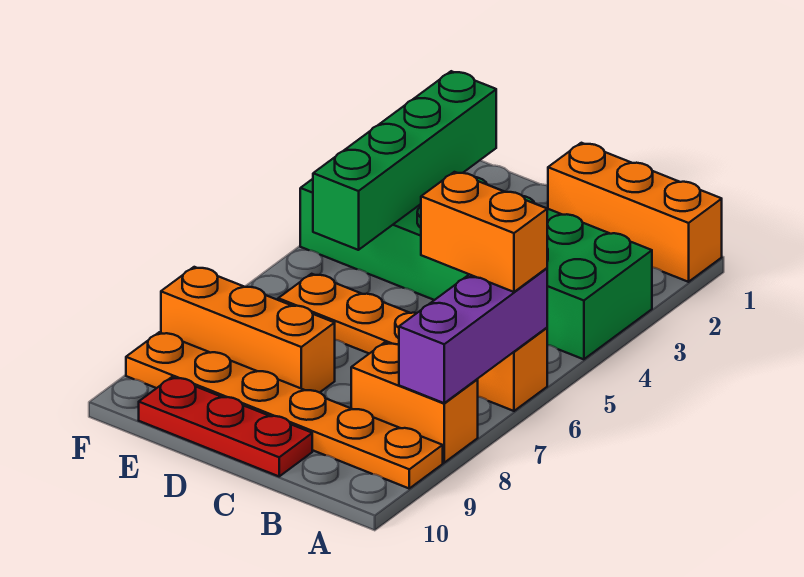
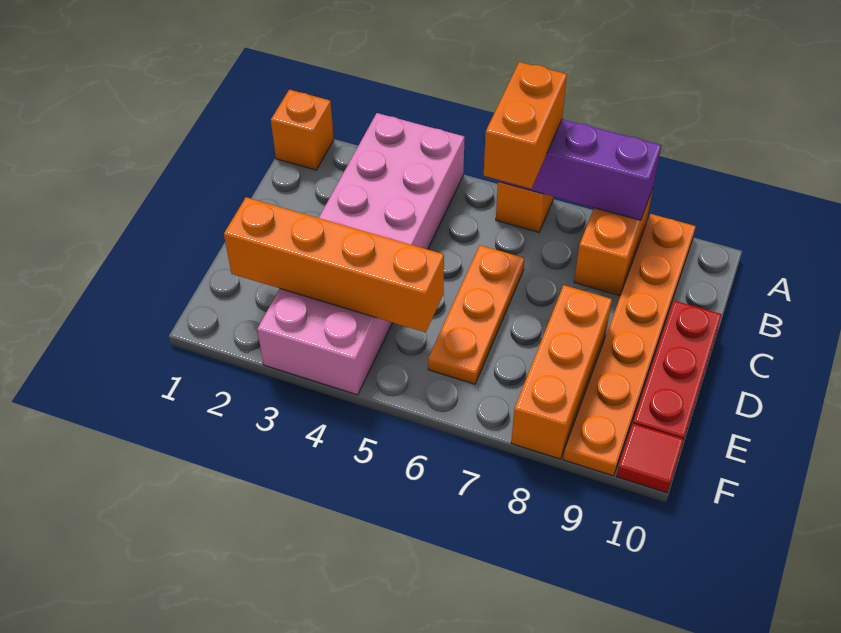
orange 1x3 brick [548,143,722,282] -> orange 1x1 brick [271,90,334,170]
green 2x6 brick [300,177,652,359] -> pink 2x6 brick [257,113,465,395]
green 1x4 brick [313,71,496,250] -> orange 1x4 brick [224,197,444,332]
none -> red 1x1 tile [616,424,684,493]

